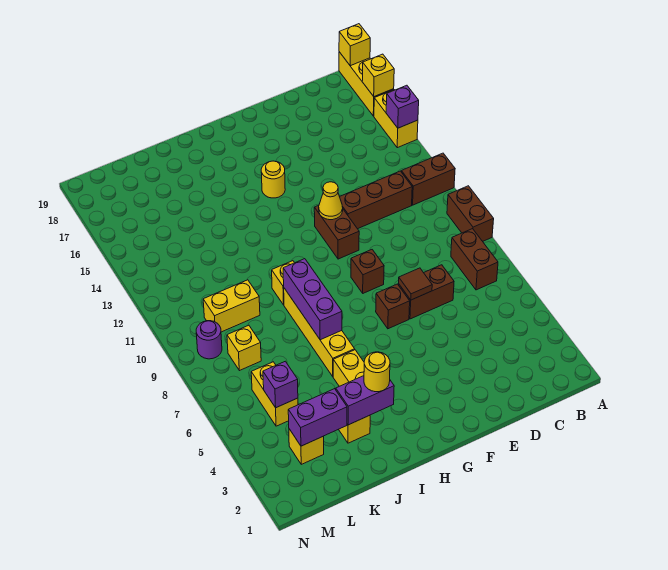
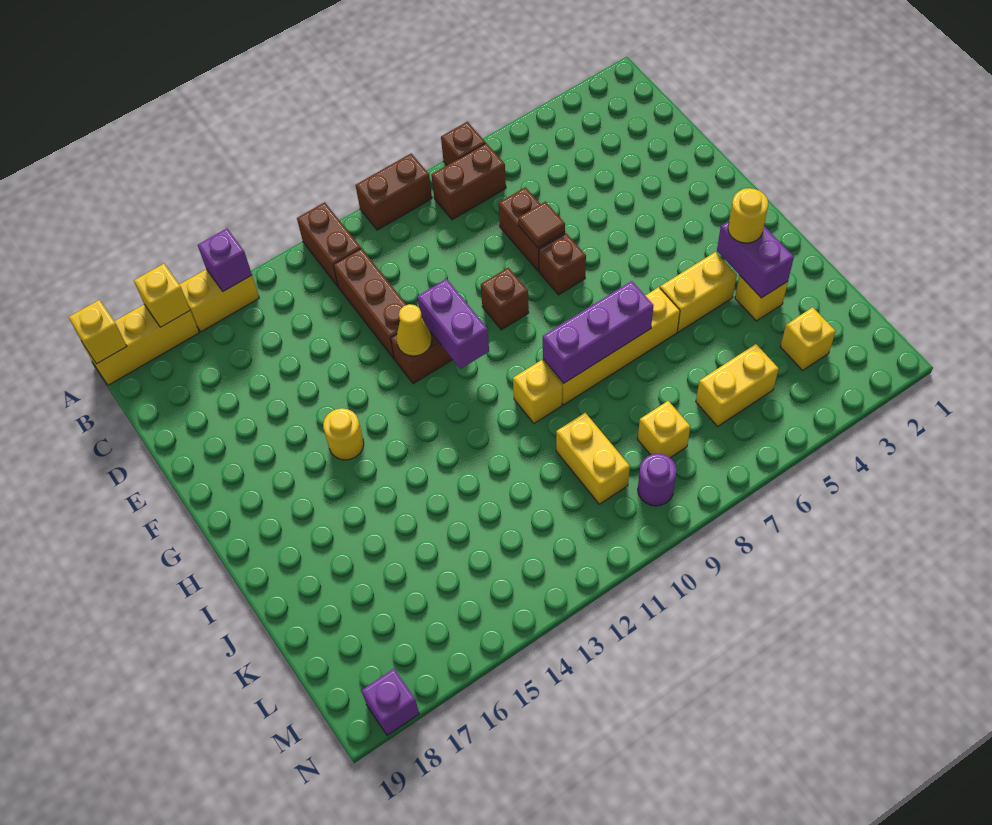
none -> brown 1x1 brick [441,122,485,165]
purple 1x2 brick [288,389,347,446] -> purple 1x2 brick moved to [417,279,489,369]
purple 1x1 brick [263,361,298,408] -> purple 1x1 brick moved to [361,669,419,736]

